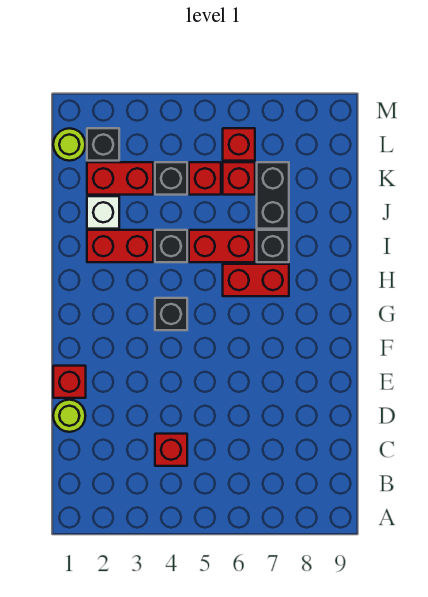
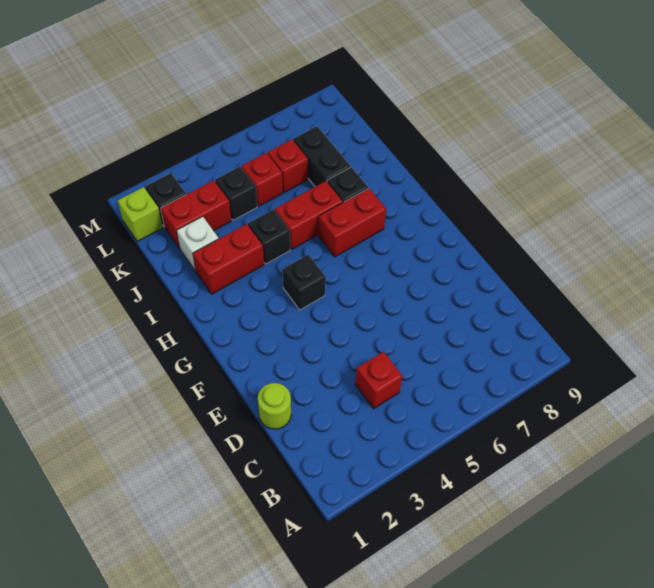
red 1x1 brick [53,366,86,398] -> none
lime 1x1 round brick [53,128,85,161] -> lime 1x1 brick [118,187,163,242]
red 1x1 brick [223,128,255,161] -> none

